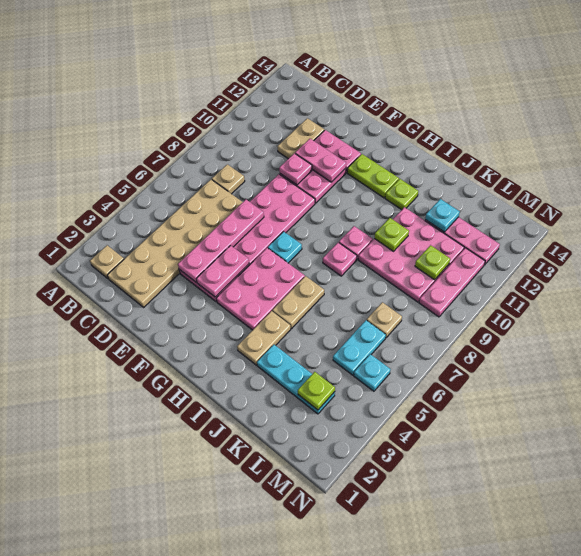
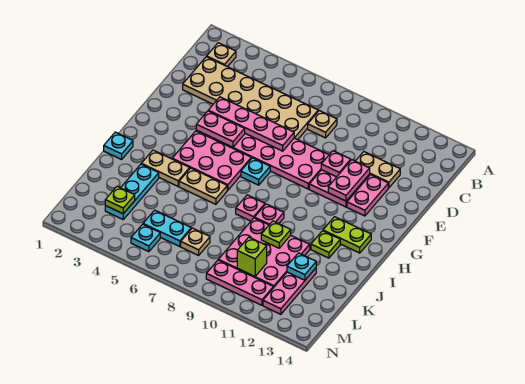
lime 1x2 plate [347,154,399,198] -> lime 1x2 plate turned to [323,217,371,253]
none -> cyan 1x1 plate [104,132,133,159]
lime 1x1 plate [415,245,450,280] -> lime 1x1 brick [237,237,267,276]

